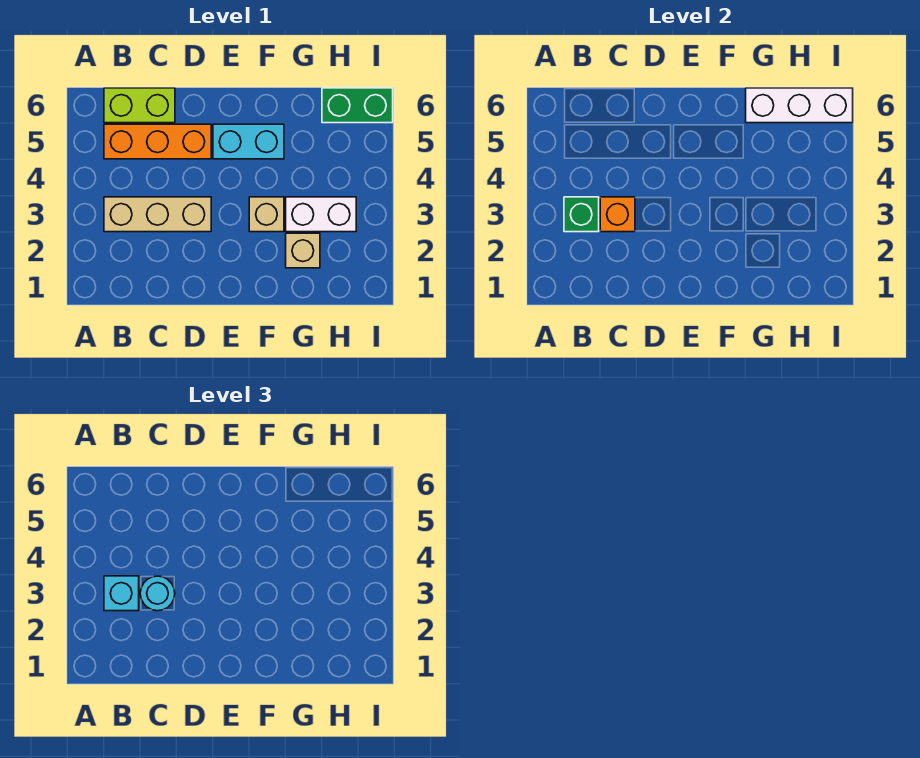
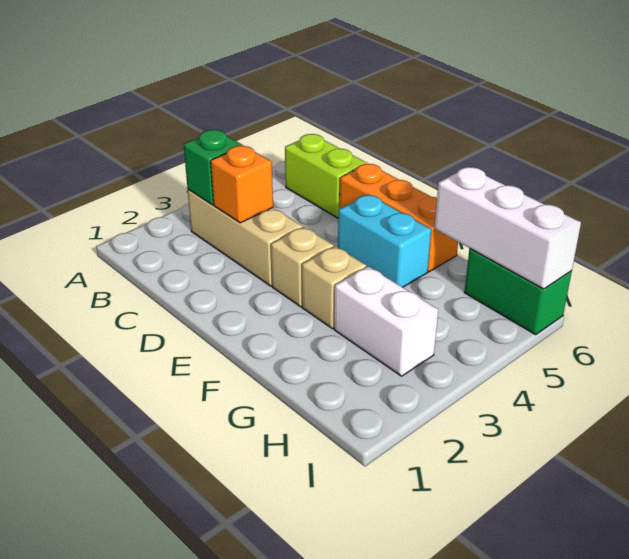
cyan 1x1 brick [104,576,139,611] -> none
orange 1x3 brick [104,124,211,159] -> orange 1x3 brick moved to [340,164,458,272]
cyan 1x1 round brick [140,576,175,611] -> none
tan 1x1 brick [286,233,320,268] -> tan 1x1 brick moved to [271,227,334,307]

